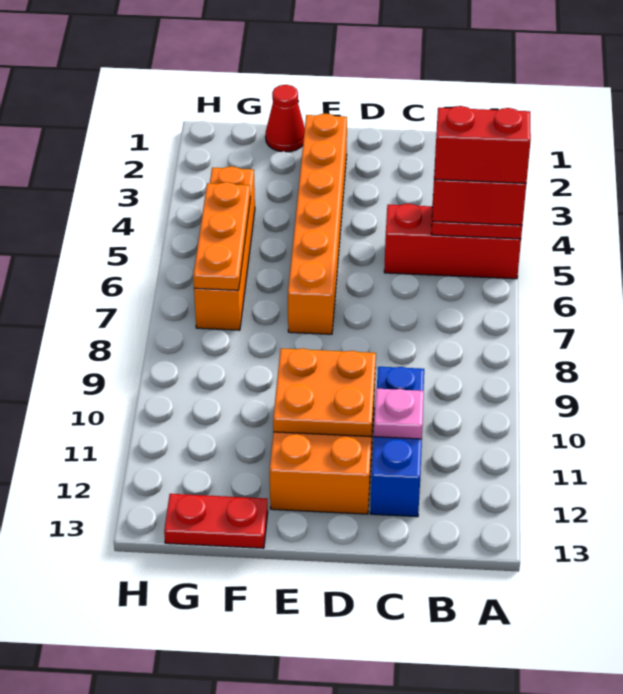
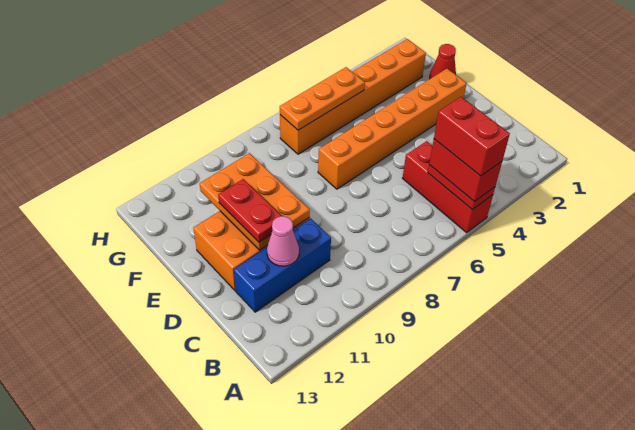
pink 1x1 plate [374,389,424,439] -> pink 1x1 cone [267,216,299,266]
orange 2x2 plate [273,348,376,437] -> orange 2x3 plate [200,153,310,250]
red 1x2 plate [164,494,268,548] -> red 1x2 plate moved to [218,179,281,242]
orange 1x4 brick [194,166,255,330] -> orange 1x6 brick [280,39,426,154]

